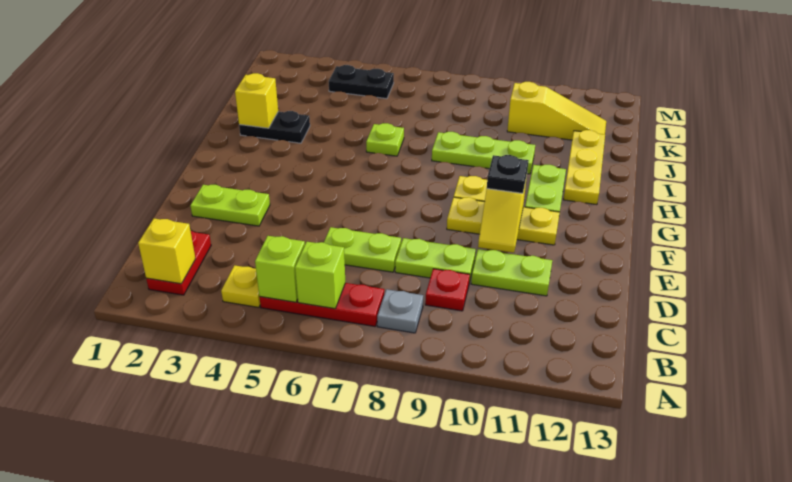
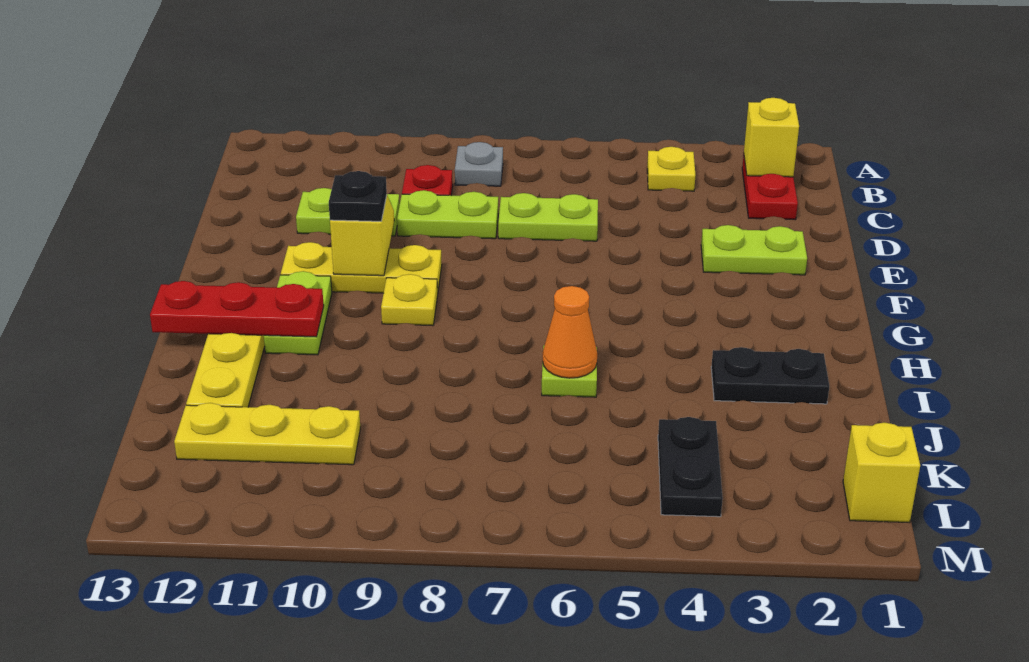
red 1x3 plate [260,283,384,326] -> red 1x3 plate moved to [150,281,324,337]
lime 1x1 brick [255,236,305,302] -> none
lime 1x1 brick [295,242,345,309] -> none
yellow 1x1 brick [235,73,278,128] -> yellow 1x1 brick moved to [843,422,920,523]
none -> orange 1x1 cone [543,286,597,378]
lime 1x3 plate [432,132,535,174] -> none
yellow 1x3 slope [507,82,606,140] -> yellow 1x3 plate [174,403,360,465]
black 1x2 plate [329,65,394,99] -> black 1x2 plate turned to [658,417,723,517]

